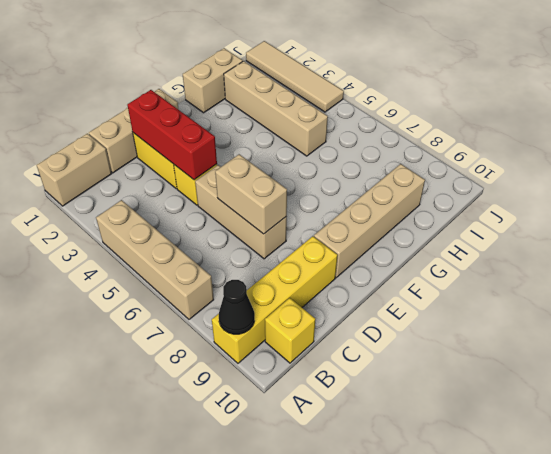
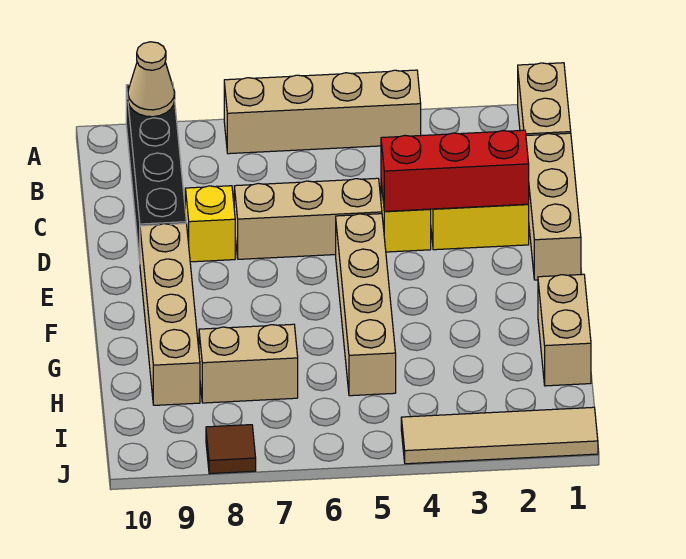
yellow 1x4 brick [212,236,338,363] -> black 1x4 brick [126,82,186,261]
black 1x1 cone [219,280,255,334] -> tan 1x1 cone [128,42,175,117]
yellow 1x1 brick [265,298,315,363] -> yellow 1x1 brick moved to [185,186,235,262]
tan 1x2 brick [215,154,287,234] -> tan 1x2 brick moved to [199,324,298,403]
tan 1x4 brick [224,61,328,156] -> tan 1x4 brick turned to [336,214,396,396]
none -> brown 1x1 tile [206,425,256,474]

